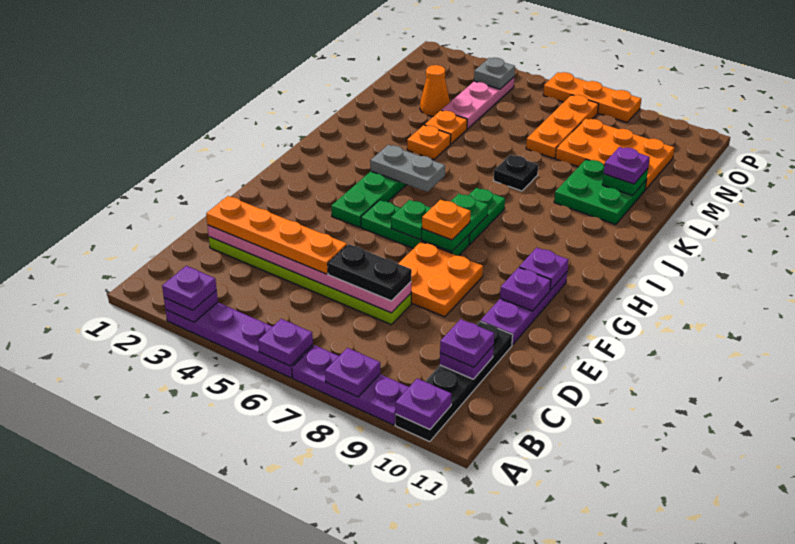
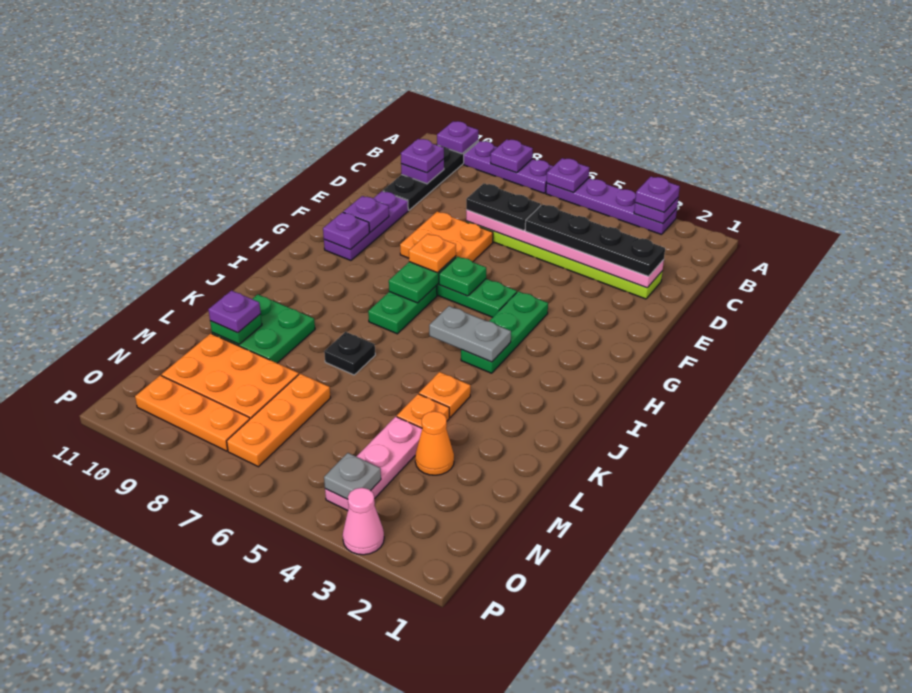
orange 1x4 plate [206,196,347,274] -> black 1x4 plate [525,204,665,276]
none -> pink 1x1 cone [343,488,384,555]
orange 1x3 plate [543,72,641,122] -> orange 1x3 plate moved to [135,375,250,451]

